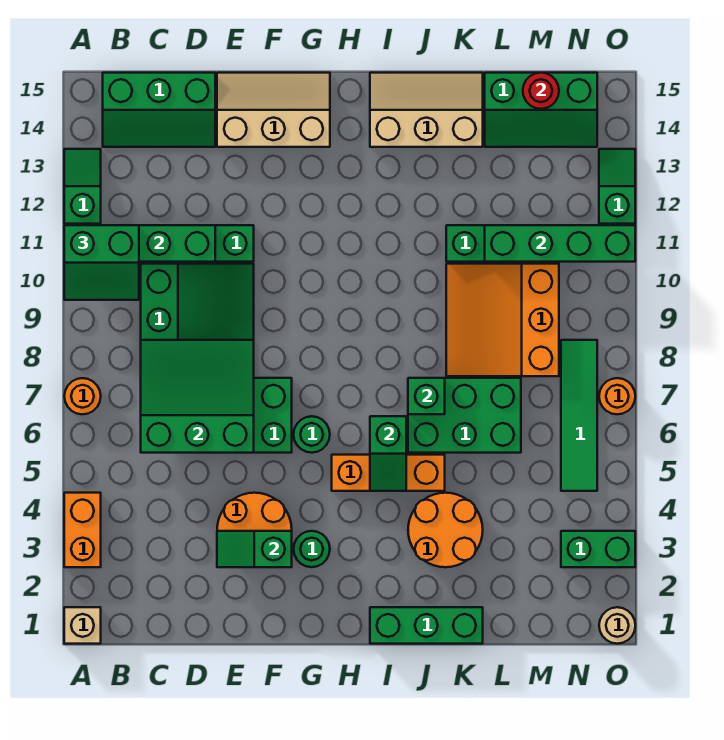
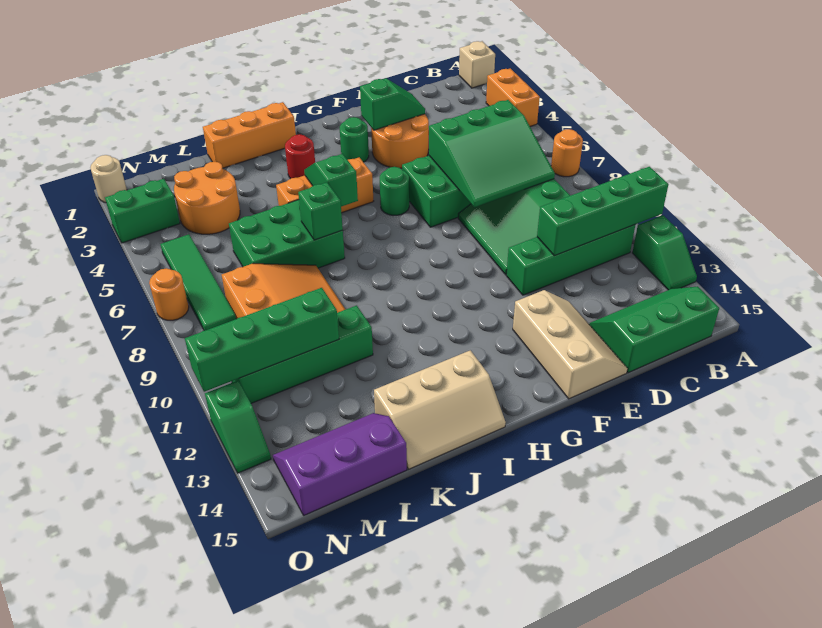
green 2x2 slope [64,225,139,300] -> none
tan 2x3 slope [217,73,330,147] -> tan 2x3 slope turned to [513,290,628,399]
green 1x3 brick [370,607,483,644] -> orange 1x3 brick [203,102,296,168]
orange 2x2 round brick [408,493,483,567] -> orange 2x2 round brick moved to [174,162,240,234]
green 2x3 slope [485,73,597,147] -> purple 2x3 slope [273,413,407,515]
red 1x1 round brick [523,73,559,109] -> red 1x1 round brick moved to [285,134,315,179]

